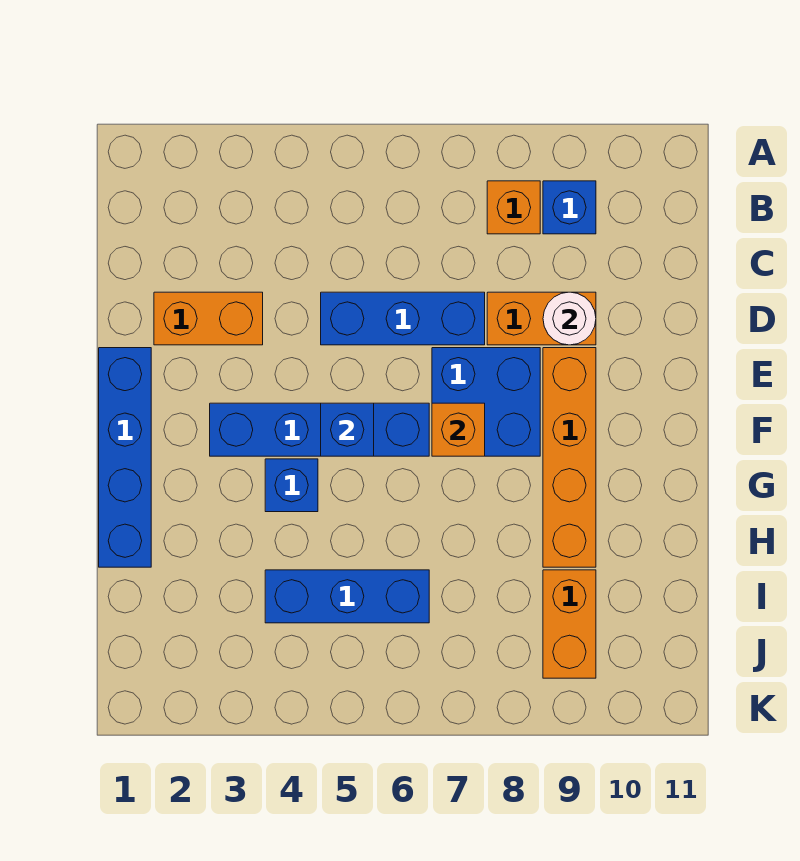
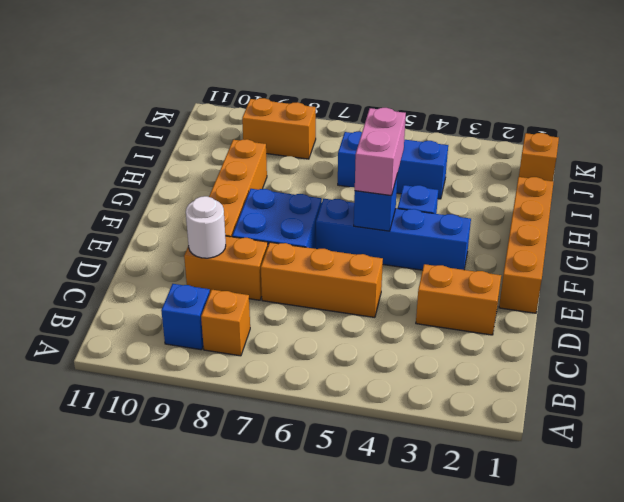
blue 1x3 brick [321,292,485,345] -> orange 1x3 brick [261,242,383,317]
blue 1x4 brick [99,348,151,567] -> orange 1x4 brick [499,177,554,313]
none -> pink 1x2 brick [355,108,406,196]
orange 1x1 brick [432,403,485,456] -> orange 1x1 brick moved to [519,133,559,181]
orange 1x2 brick [543,570,596,678] -> orange 1x2 brick turned to [242,98,316,159]

